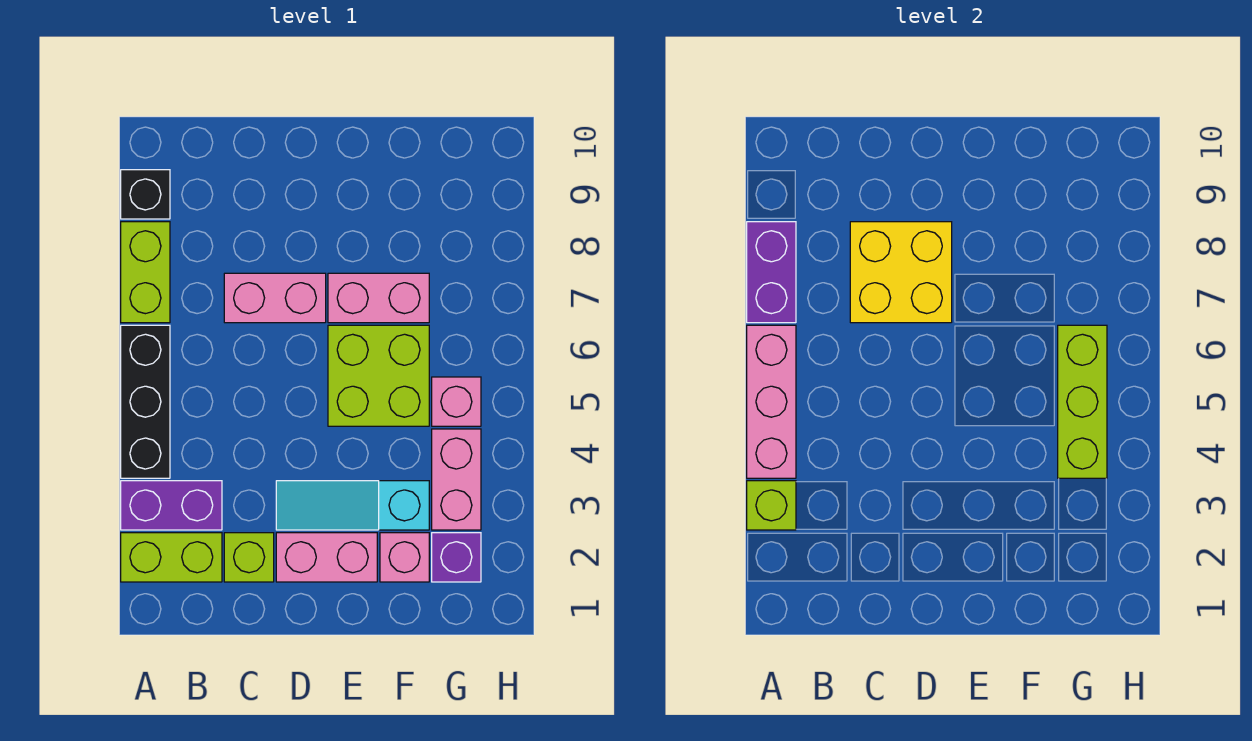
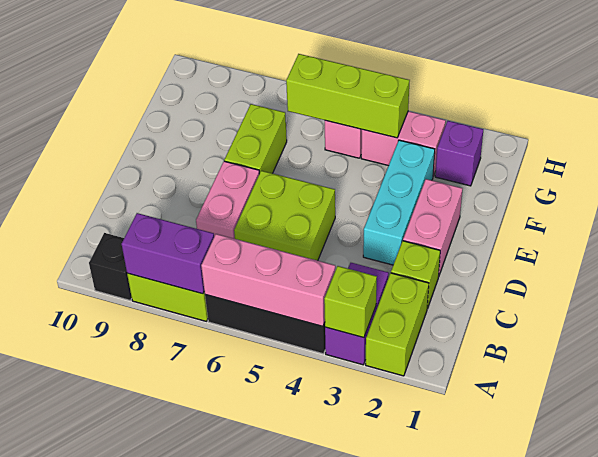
yellow 2x2 brick [850,222,952,323] -> none
cyan 1x3 slope [276,481,429,530] -> cyan 1x3 brick [363,140,435,265]
lime 2x2 brick [328,325,429,426] -> lime 2x2 brick moved to [234,171,335,261]
pink 1x2 brick [328,273,429,323] -> lime 1x2 brick [224,104,287,174]
pink 1x1 brick [380,533,429,582] -> none

